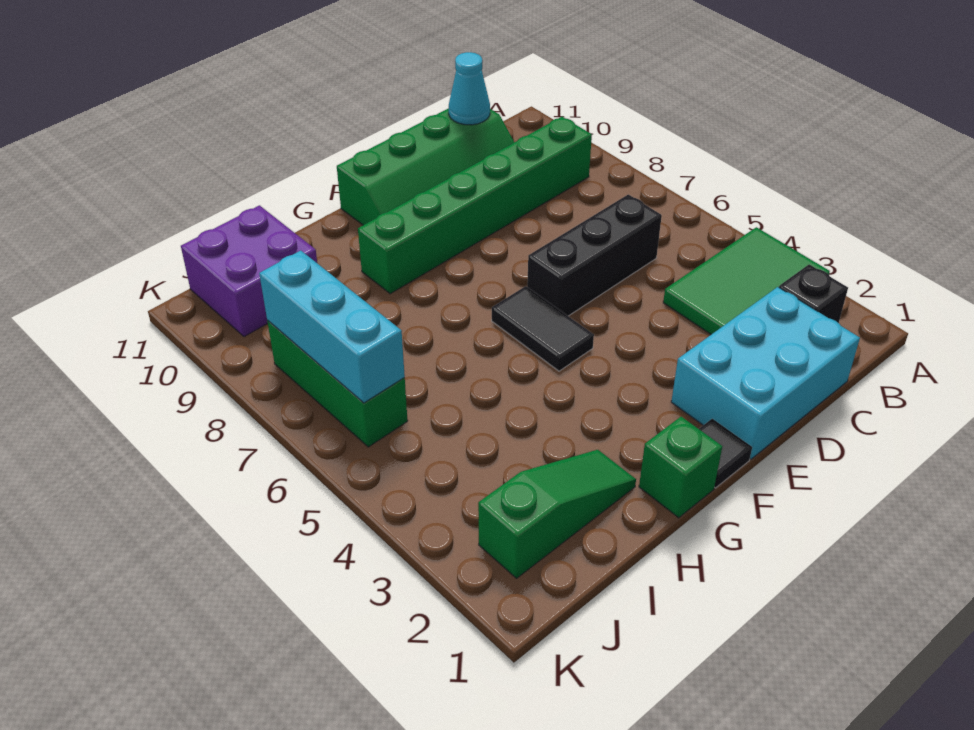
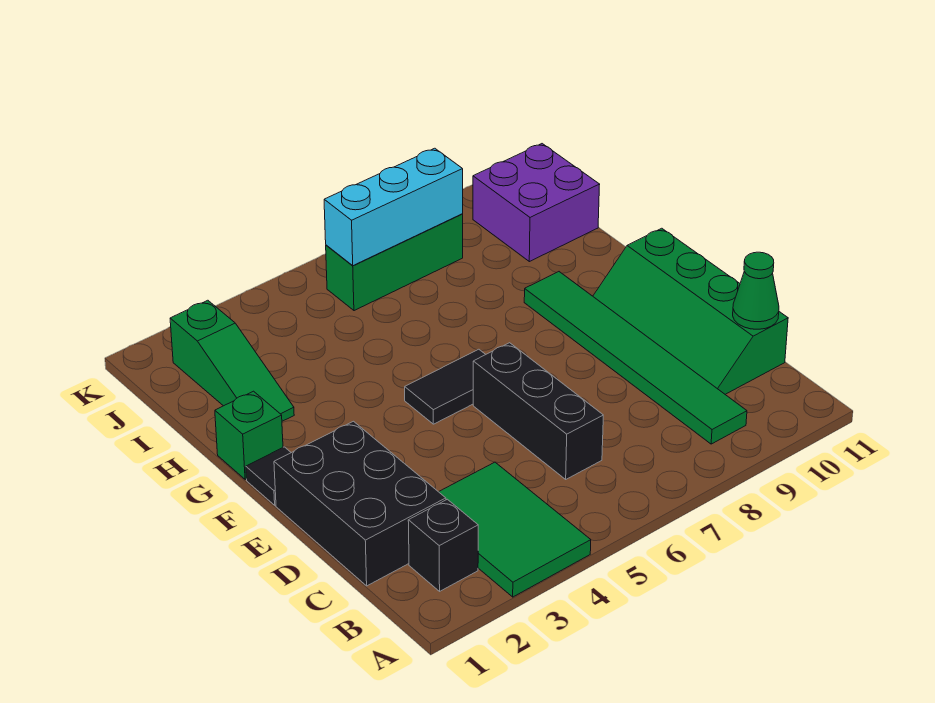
green 1x6 brick [358,117,592,294] -> green 1x6 tile [524,272,747,444]
cyan 2x3 brick [671,287,860,459] -> black 2x3 brick [274,421,446,586]
cyan 1x1 cone [449,52,490,125] -> green 1x1 cone [733,252,779,329]

